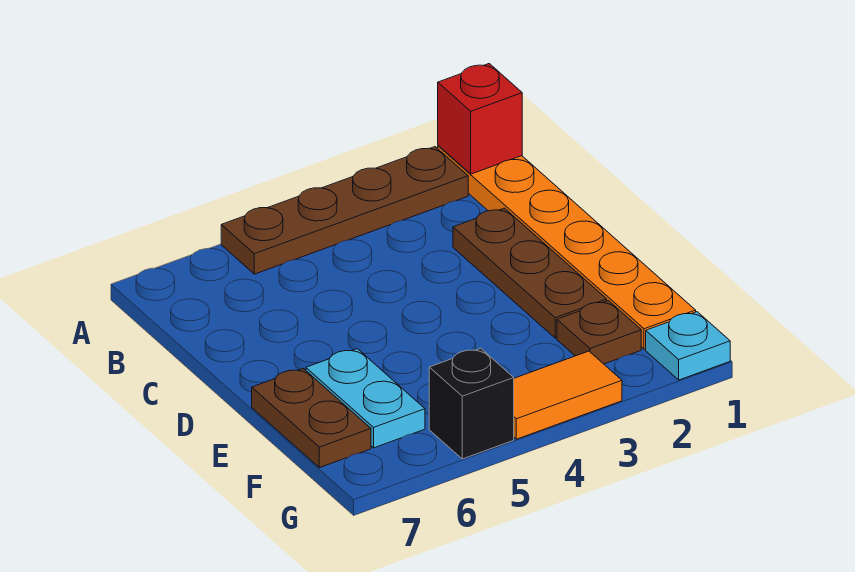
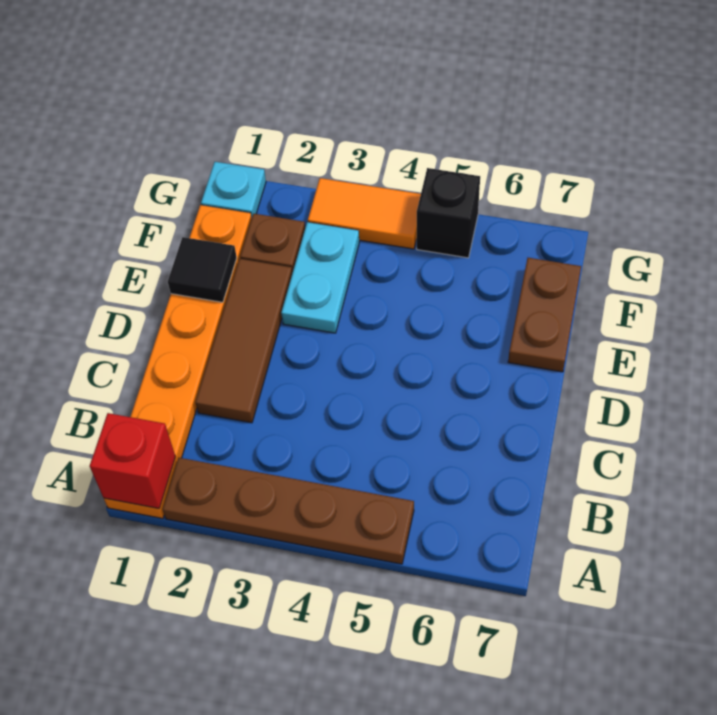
brown 1x3 plate [453,208,607,338] -> brown 1x3 tile [195,259,292,423]
none -> black 1x1 tile [168,237,237,302]
cyan 1x2 plate [306,349,425,448] -> cyan 1x2 plate moved to [281,222,359,333]

